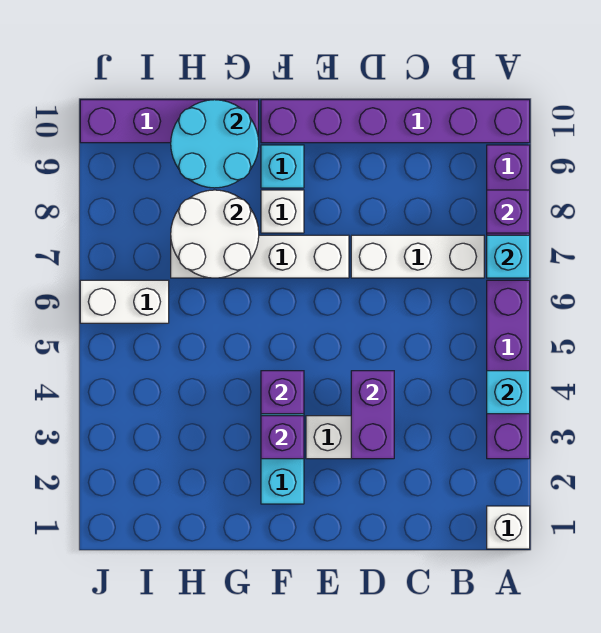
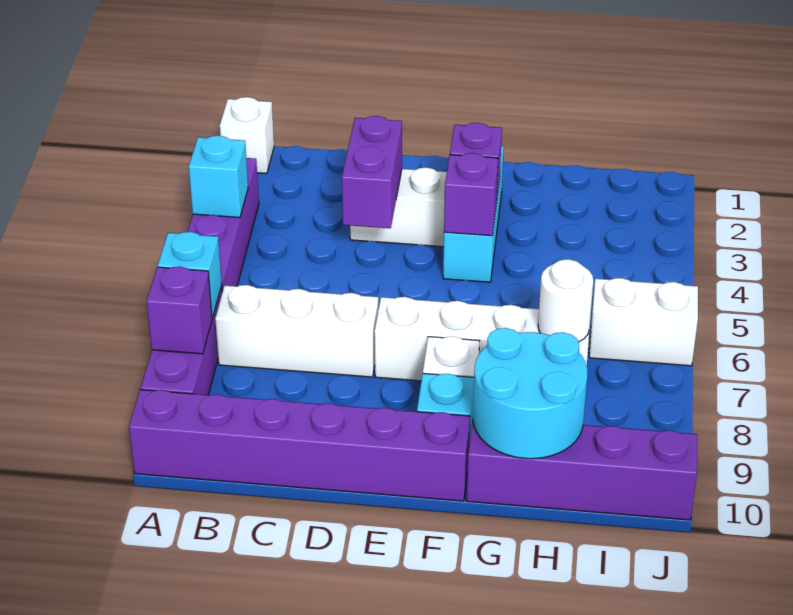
white 2x2 round brick [171,190,259,278] -> white 1x1 round brick [538,259,593,342]

